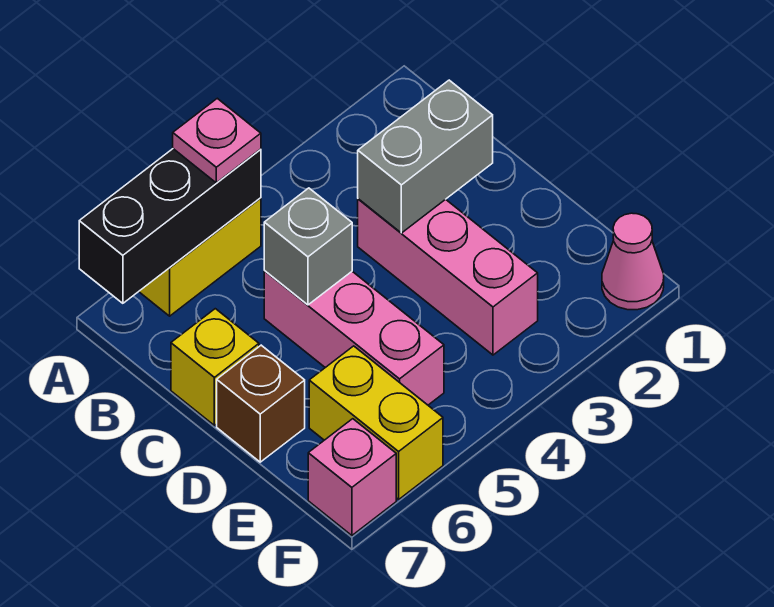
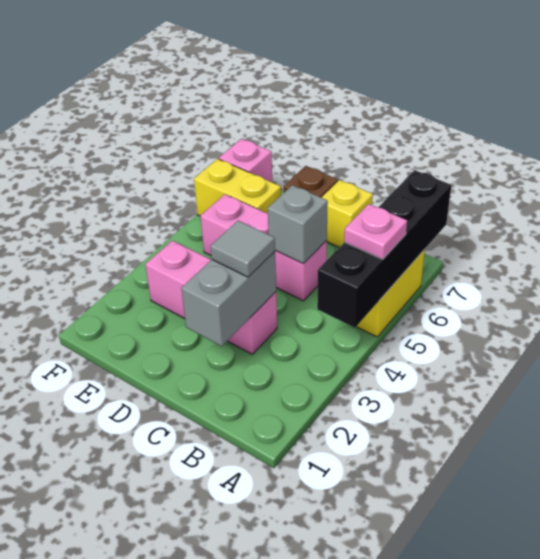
black 1x3 brick [79,149,261,303] -> black 1x4 brick [317,170,451,328]
none -> grey 1x1 tile [210,221,275,277]
pink 1x1 cone [602,213,664,310] -> none

